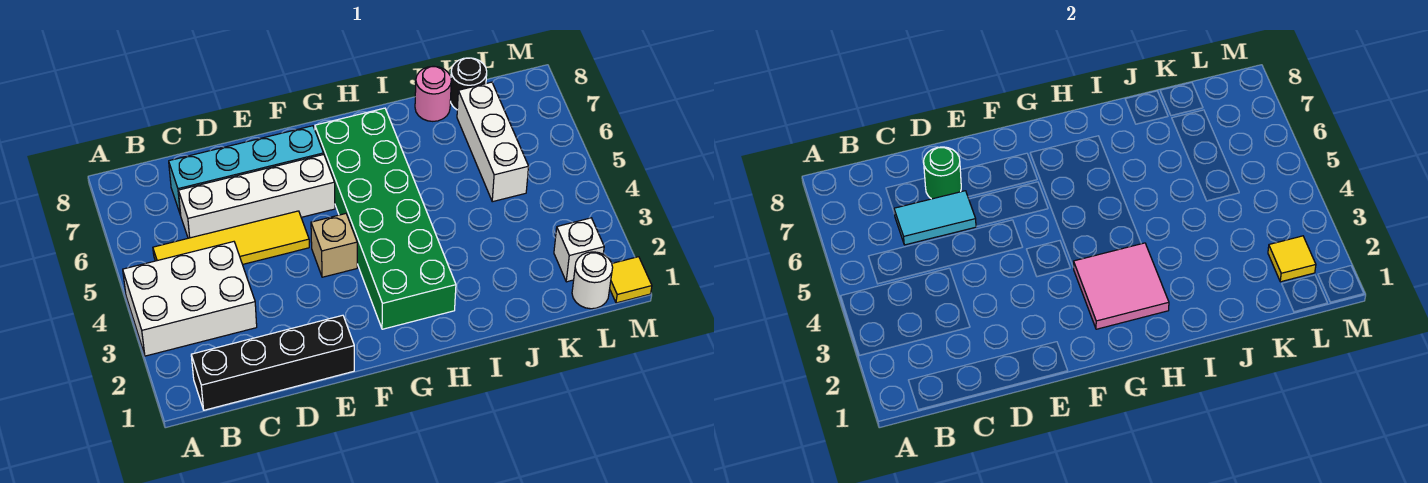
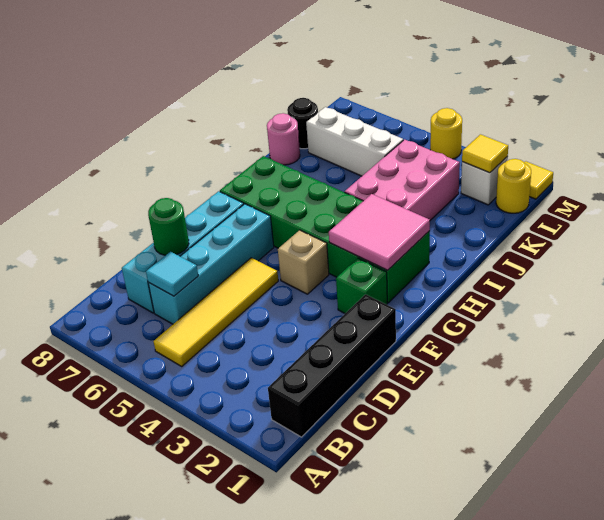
white 2x3 brick [123,242,257,356] -> none
white 1x4 brick [178,155,335,238] -> cyan 1x4 brick [148,204,274,324]
cyan 1x2 tile [894,191,976,245] -> cyan 1x1 tile [146,252,198,296]
none -> green 1x1 brick [336,258,387,313]
none -> pink 2x3 brick [345,140,460,220]
white 1x1 round brick [572,252,613,309] -> yellow 1x1 round brick [496,159,531,213]
none -> yellow 1x1 round brick [430,108,462,159]

